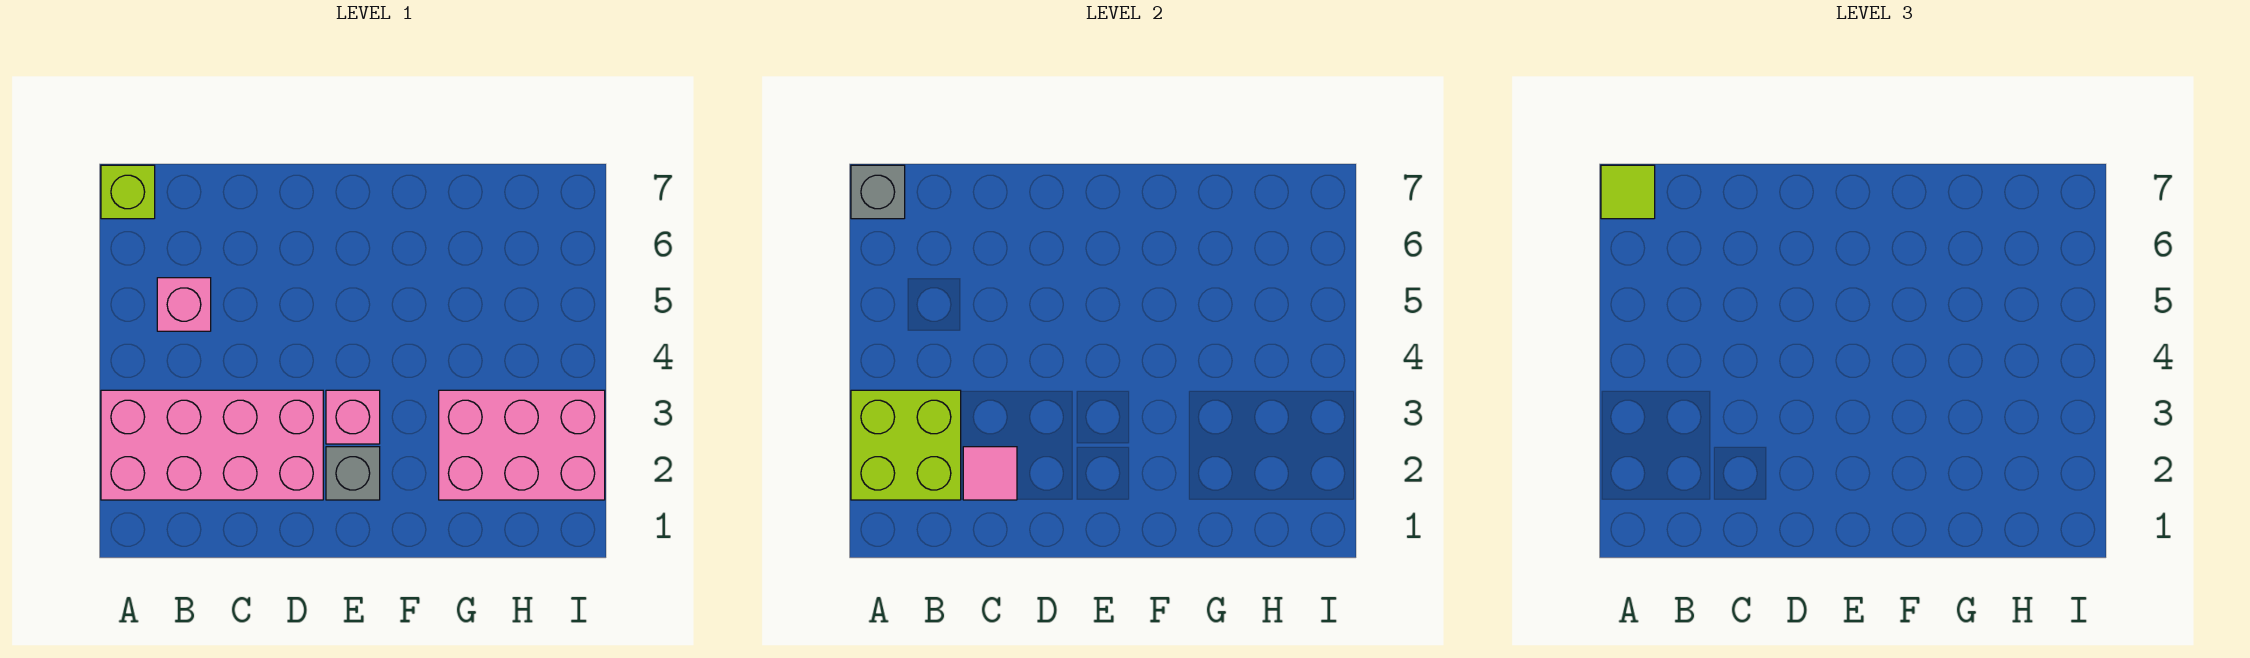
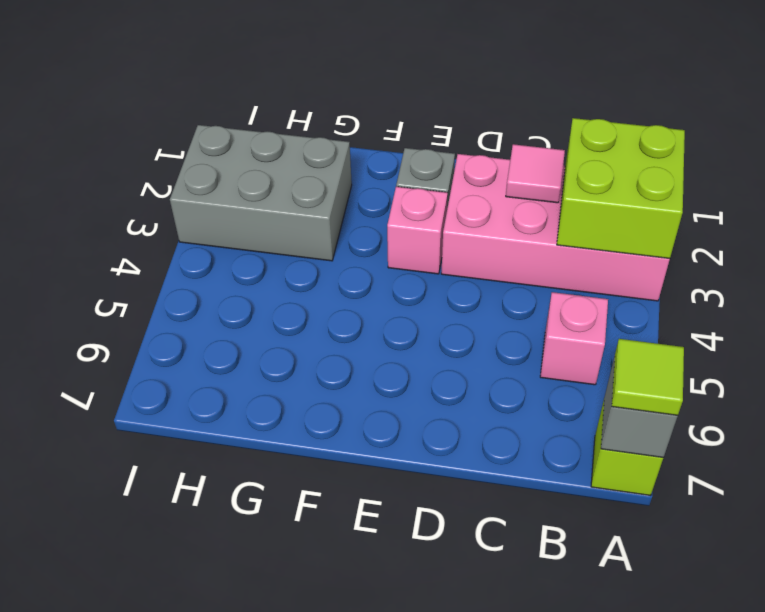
pink 2x3 brick [439,390,605,500] -> grey 2x3 brick [170,125,352,261]

